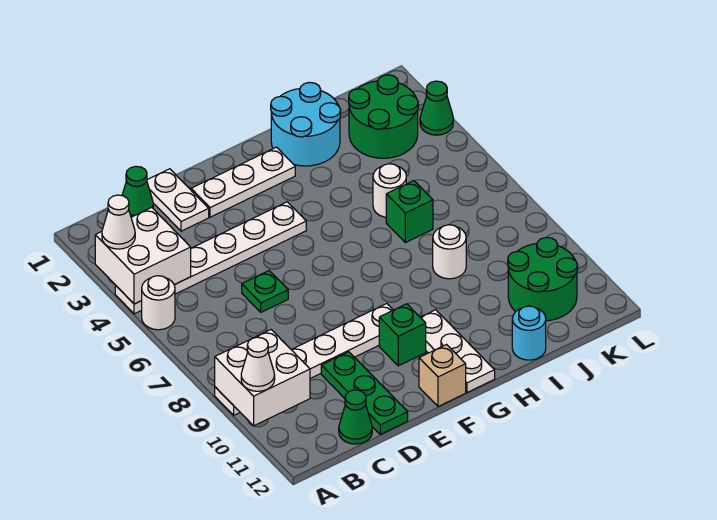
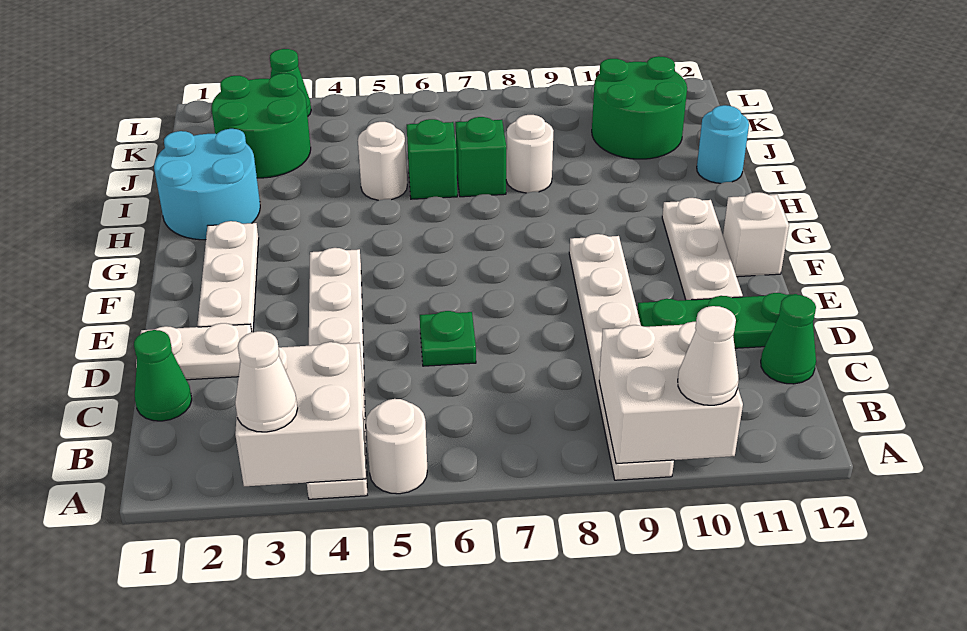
green 1x1 brick [379,304,426,366] -> green 1x1 brick moved to [456,117,506,197]
tan 1x1 brick [419,345,466,406] -> white 1x1 brick [723,192,789,277]
white 1x3 plate [420,310,495,392] -> white 1x3 plate turned to [662,198,743,300]

